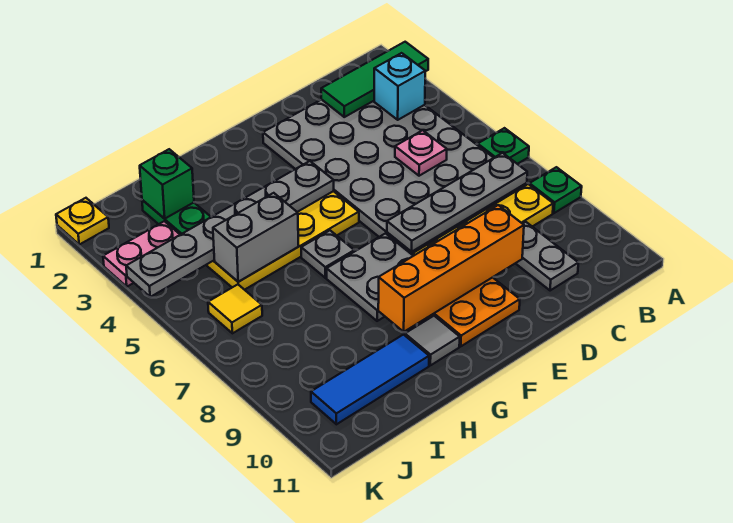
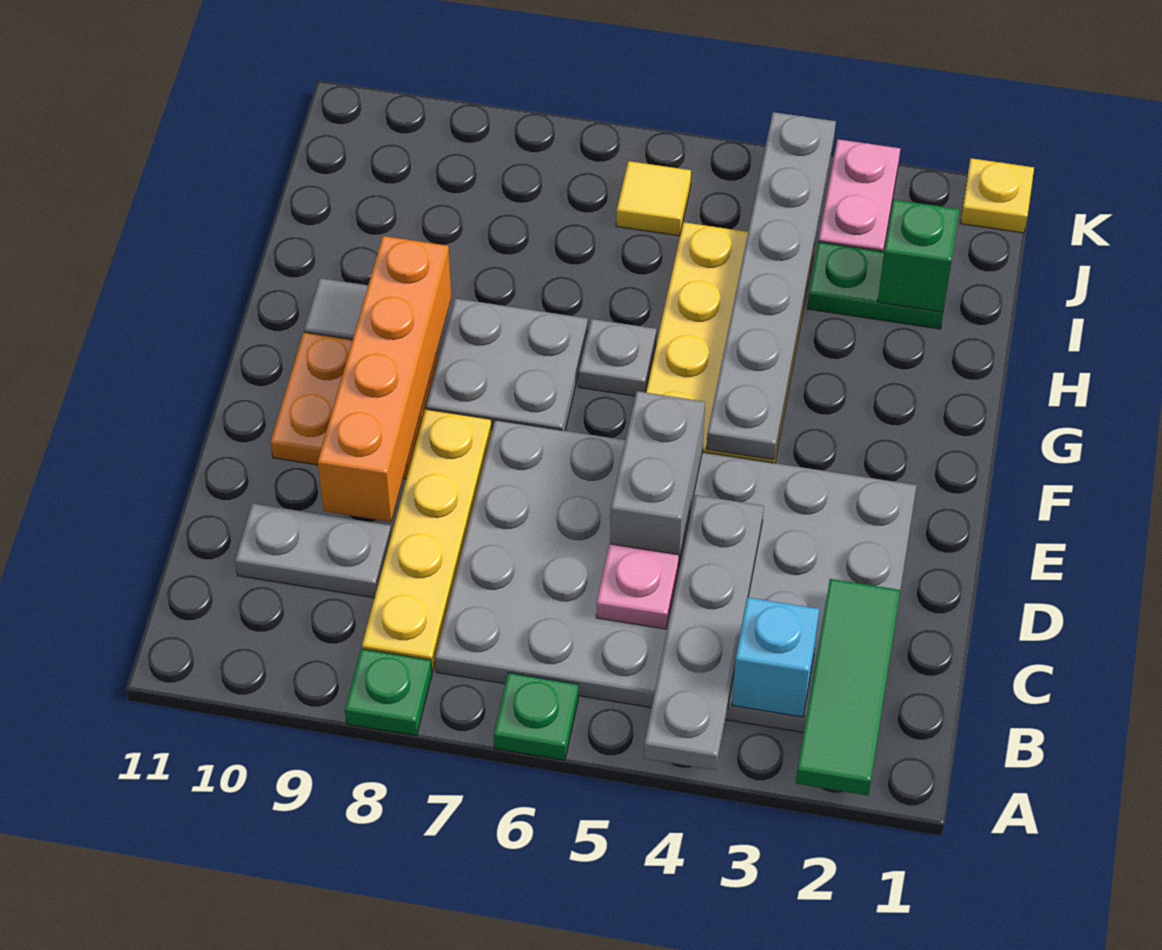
grey 1x4 plate [387,153,527,252] -> grey 1x4 plate moved to [644,495,764,770]
grey 1x2 brick [213,193,299,282] -> grey 1x2 brick moved to [610,391,705,567]
blue 1x3 tile [311,335,429,424] -> none

